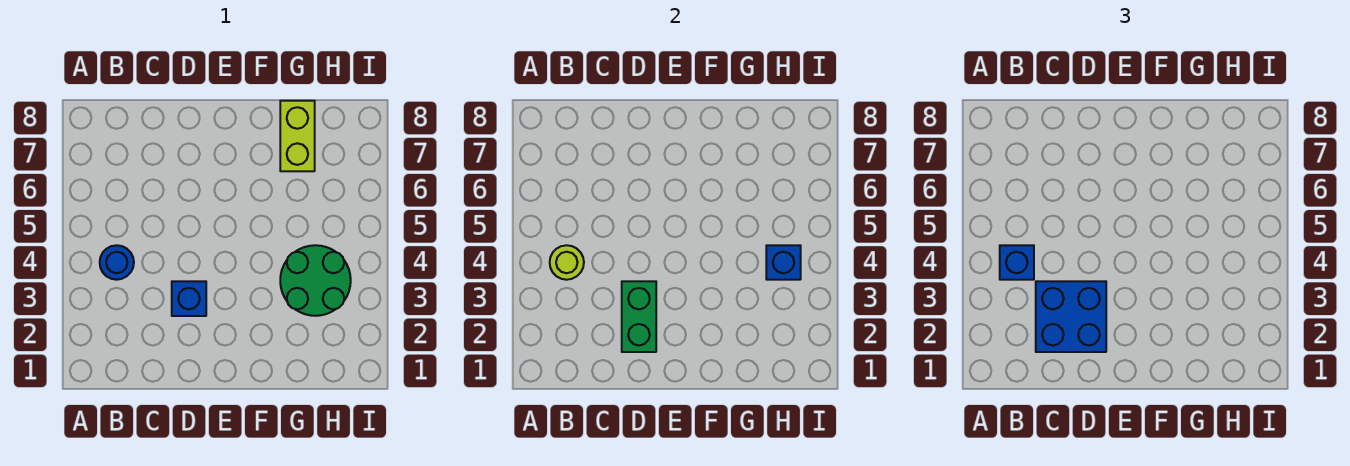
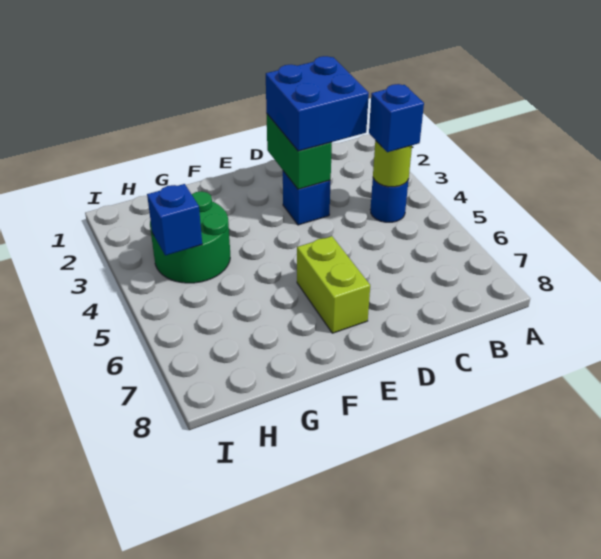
lime 1x2 brick [280,101,315,171] -> lime 1x2 brick moved to [297,236,370,333]

